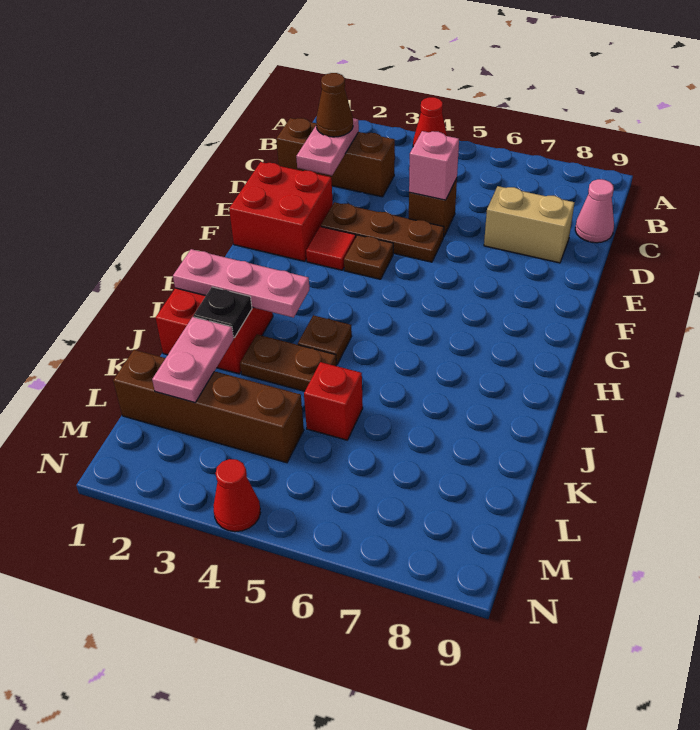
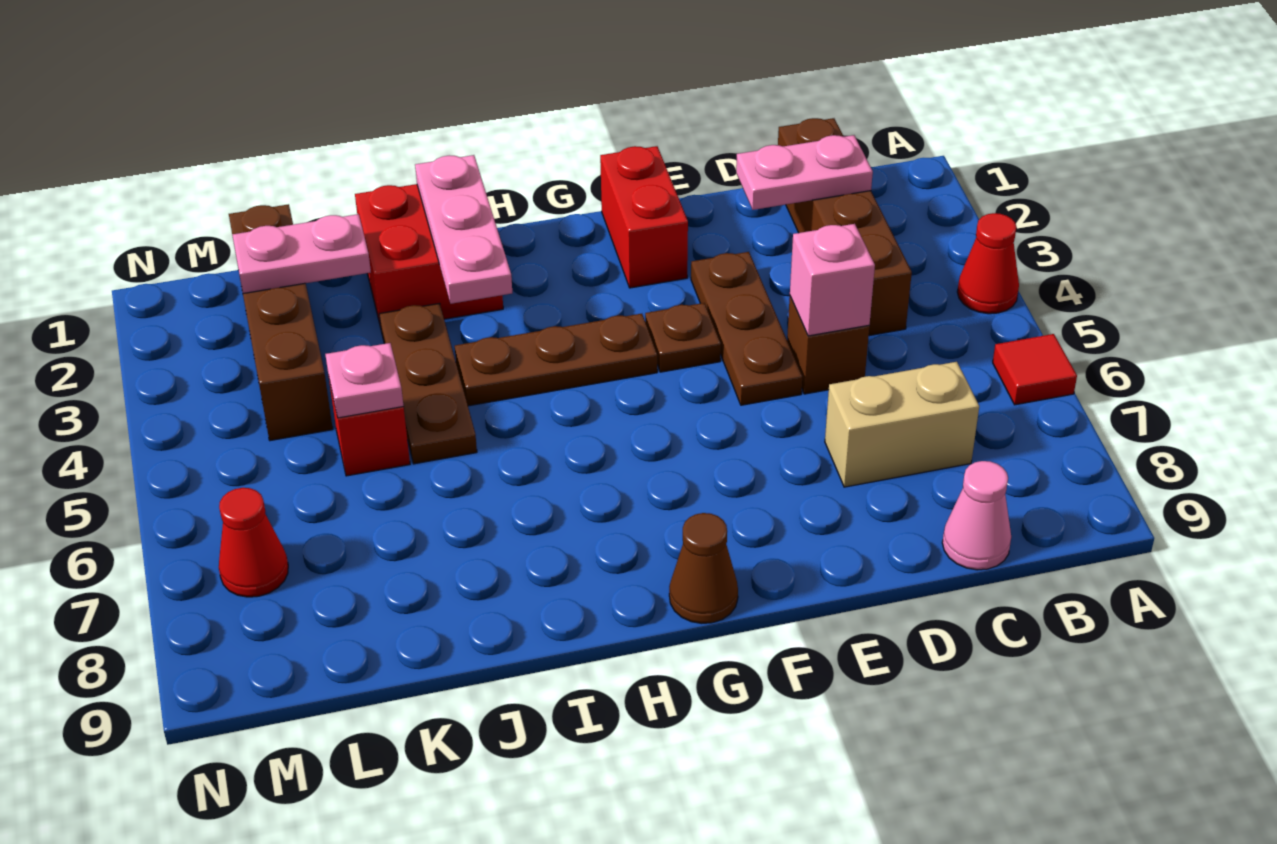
brown 1x3 brick [276,118,395,197] -> brown 1x4 brick [778,118,912,336]
brown 1x1 cone [316,73,353,137] -> brown 1x1 cone moved to [669,513,738,623]
tan 1x2 brick [484,186,574,263] -> tan 1x2 brick turned to [825,362,979,487]
red 2x2 brick [229,162,333,261] -> red 1x2 brick [600,146,688,288]
red 1x1 tile [306,226,356,270] -> red 1x1 tile moved to [993,334,1077,405]
brown 1x1 plate [298,315,352,365] -> brown 1x3 plate [455,314,657,406]
black 1x1 plate [194,287,252,338] -> none
brown 1x2 plate [240,335,336,391] -> brown 1x3 plate [379,304,477,464]
none -> pink 1x1 plate [325,343,404,418]
red 1x1 cone [213,459,260,532] -> red 1x1 cone moved to [219,488,288,597]

